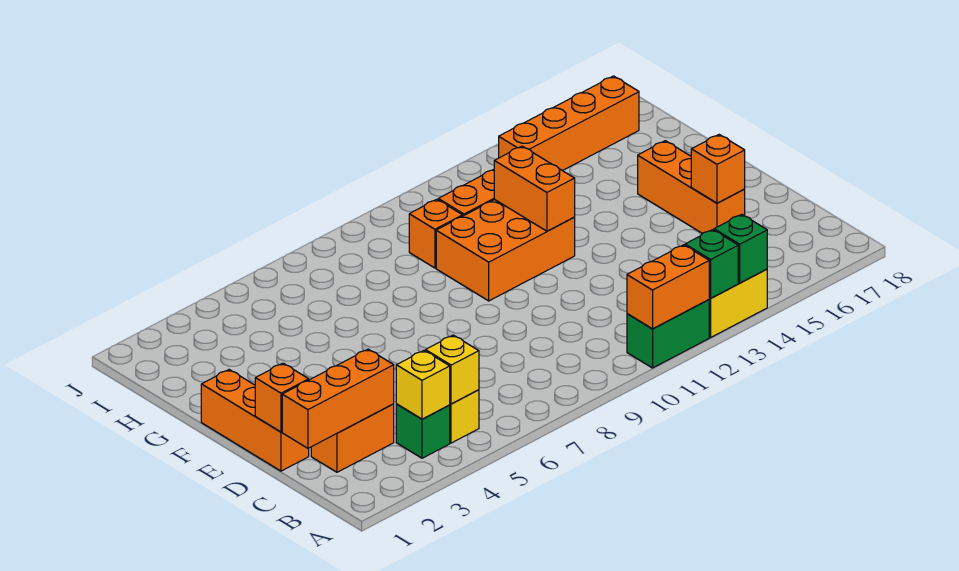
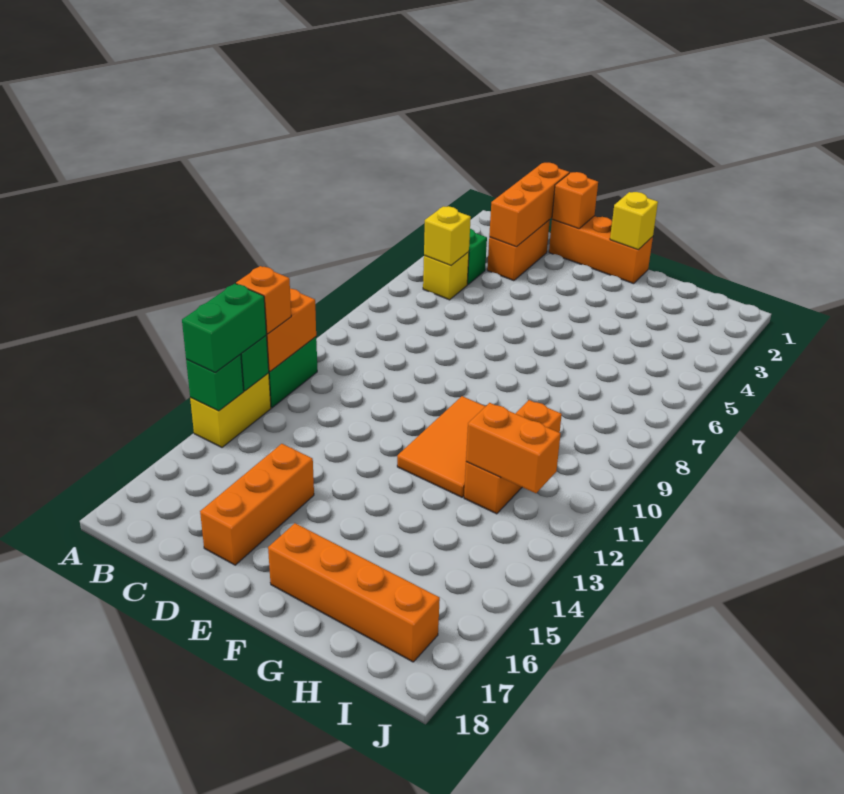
none -> green 1x2 brick [182,284,266,373]
yellow 1x1 brick [396,351,450,419] -> yellow 1x1 brick moved to [610,192,658,250]
orange 1x3 brick [638,141,745,234] -> orange 1x3 brick turned to [200,444,314,565]
orange 1x1 brick [691,135,745,203] -> orange 1x1 brick moved to [236,266,291,334]
orange 2x3 brick [436,200,575,301] -> orange 2x3 tile [397,396,486,497]
orange 1x2 brick [494,146,575,231] -> orange 1x2 brick moved to [466,403,560,493]
orange 1x4 brick [499,76,639,171] -> orange 1x4 brick turned to [268,523,440,662]

